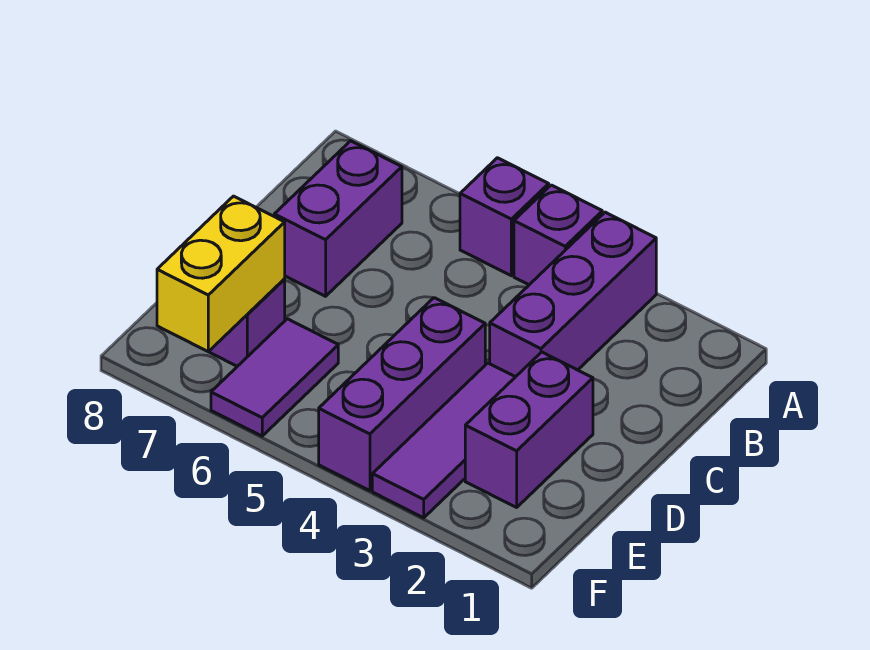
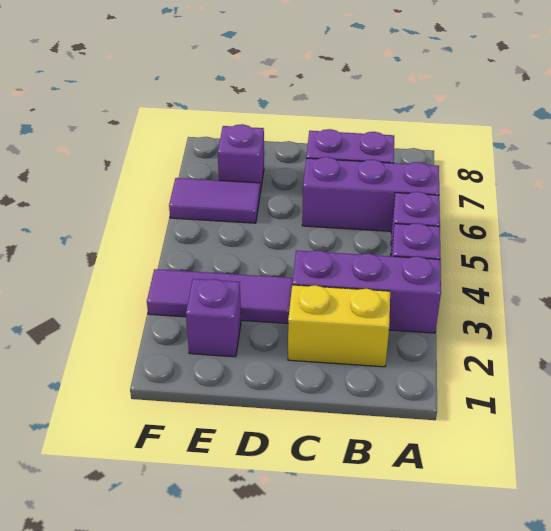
purple 1x2 brick [465,352,593,507] -> purple 1x1 brick [186,279,241,357]
purple 1x3 brick [319,298,485,491] -> purple 1x3 brick moved to [302,157,439,231]
yellow 1x2 brick [157,196,285,352] -> yellow 1x2 brick moved to [288,285,390,367]

